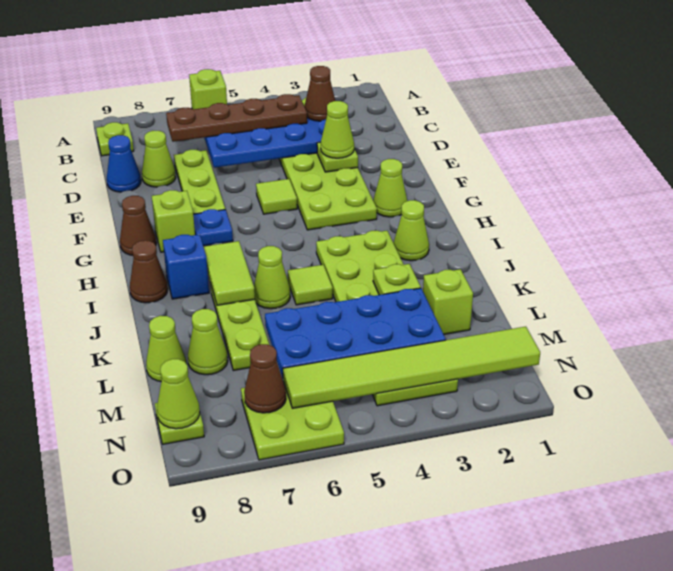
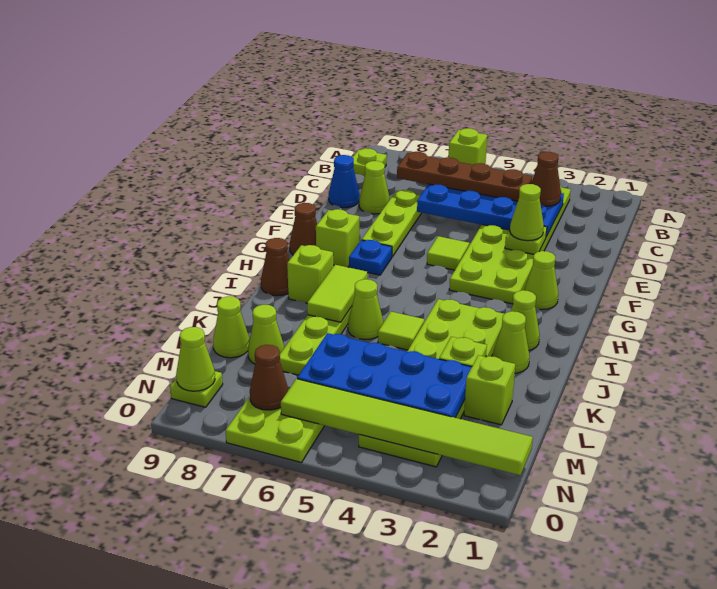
blue 1x1 brick [163,234,209,299] -> lime 1x1 brick [287,245,333,303]
none -> lime 1x1 cone [493,311,530,373]

